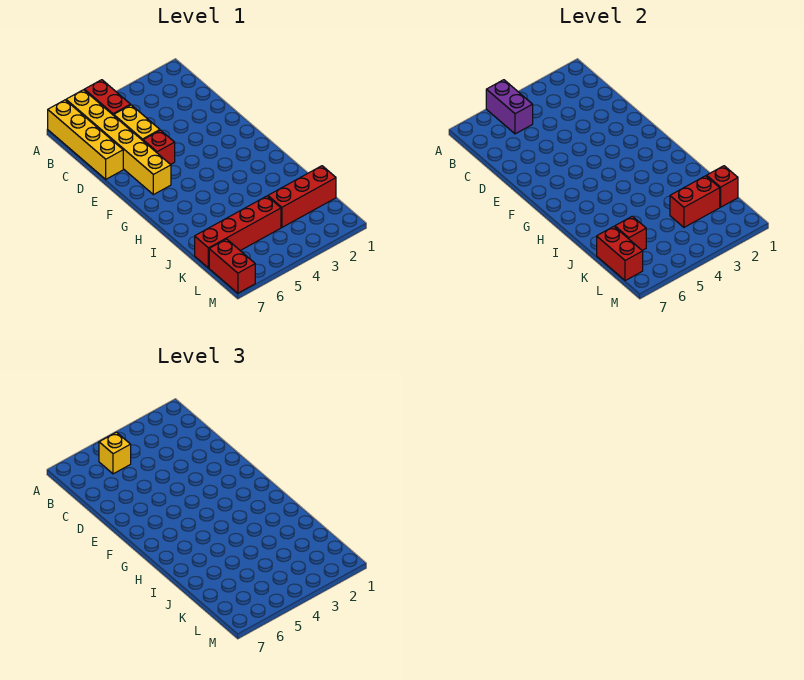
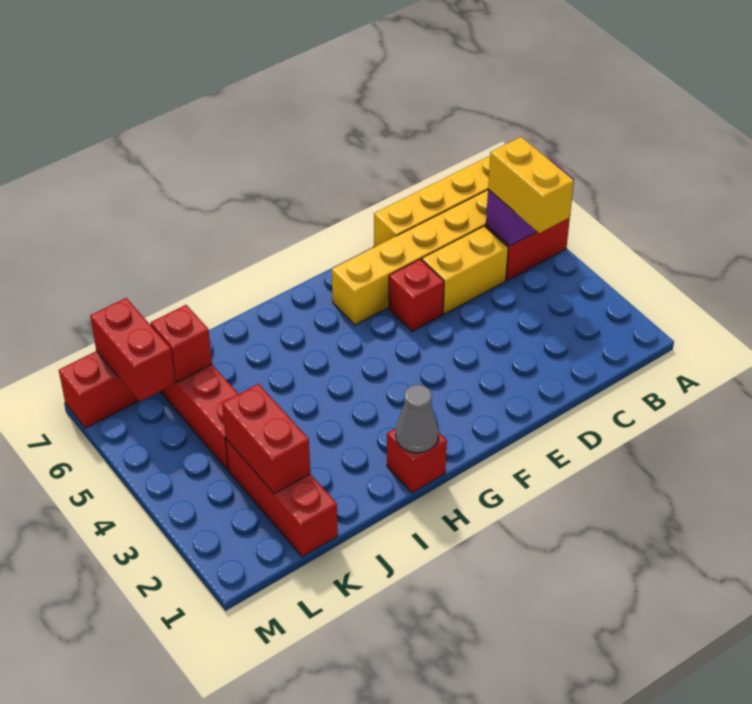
yellow 1x1 brick [99,432,131,474] -> yellow 1x2 brick [488,137,574,233]
none -> grey 1x1 cone [396,385,439,453]
red 1x1 brick [707,166,738,207] -> red 1x1 brick moved to [387,428,447,493]
red 1x2 brick [597,227,643,281] -> red 1x2 brick turned to [90,298,175,402]

